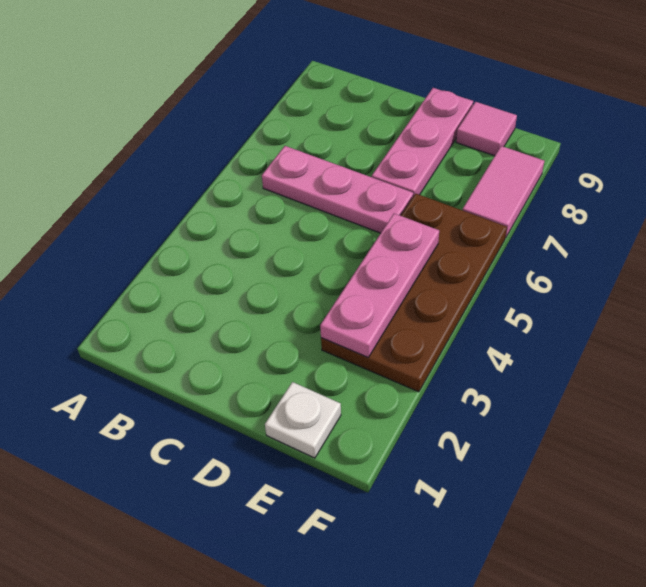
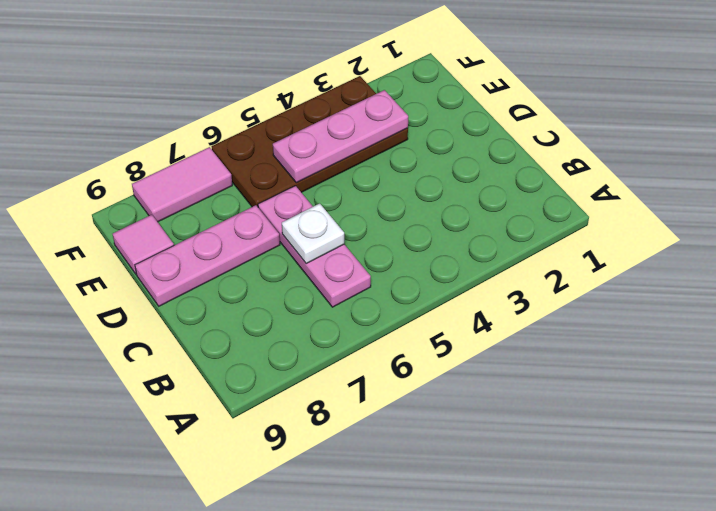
white 1x1 plate [265,382,341,458] -> white 1x1 plate moved to [282,203,344,263]

